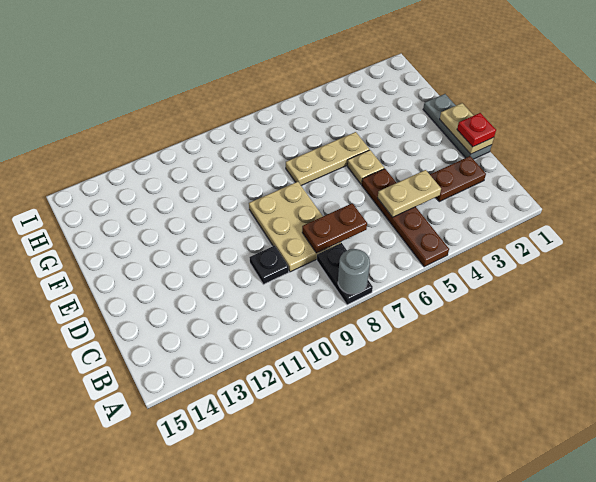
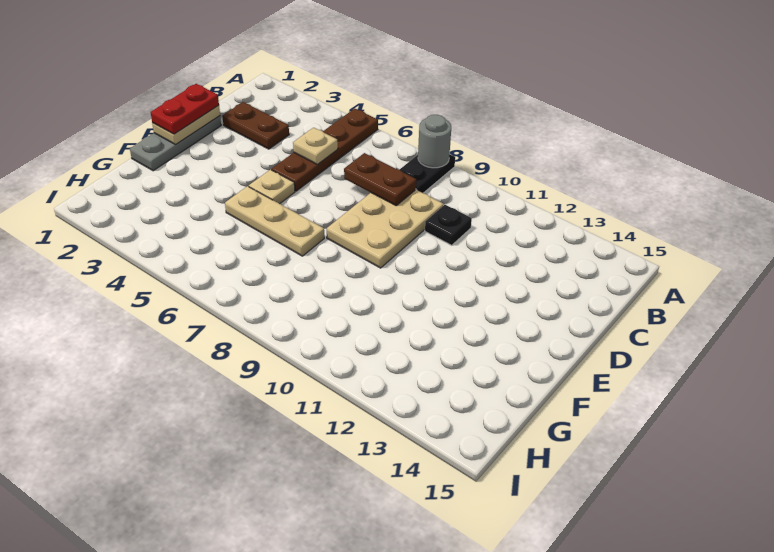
tan 1x2 plate [378,170,441,217] -> tan 1x1 plate [293,128,338,165]
red 1x1 plate [457,113,496,147] -> red 1x2 plate [151,84,219,134]

